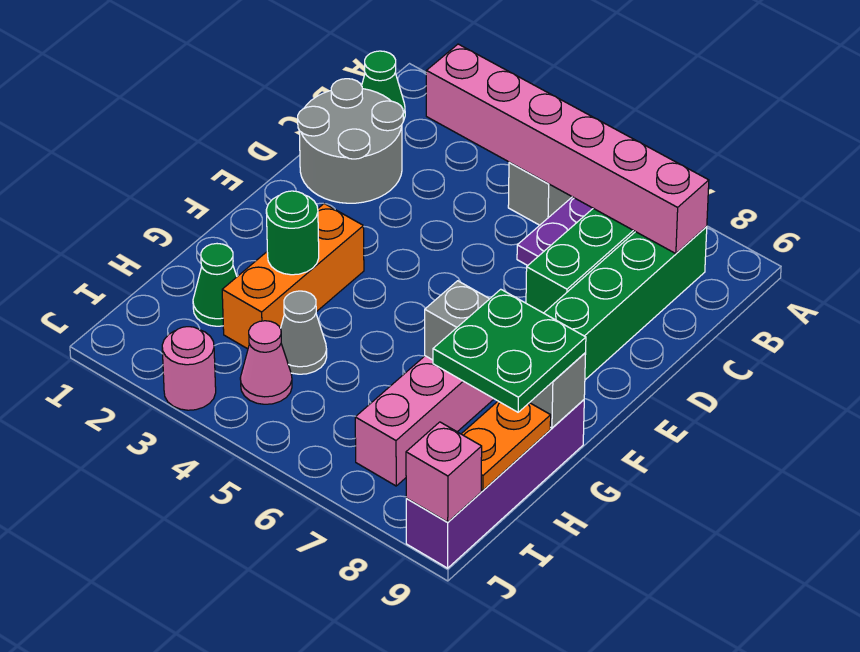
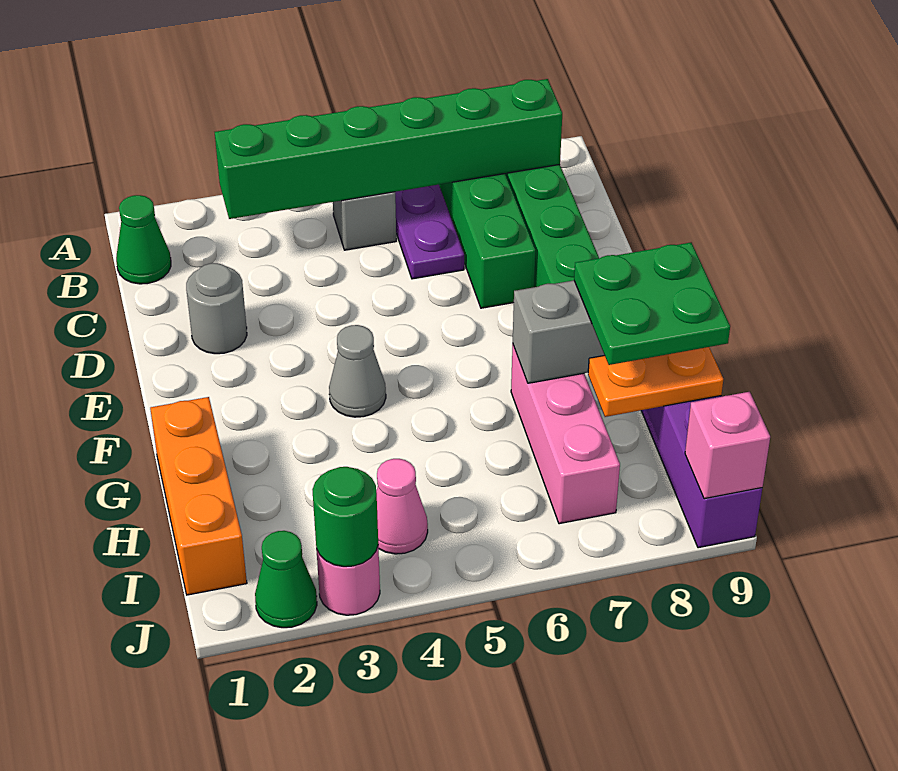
pink 1x6 brick [426,44,709,254] -> green 1x6 brick [215,79,562,219]
grey 2x2 round brick [298,79,403,203] -> grey 1x1 round brick [186,263,247,354]
orange 1x3 brick [222,204,364,349] -> orange 1x3 brick moved to [150,397,247,595]
green 1x1 round brick [266,191,319,275] -> green 1x1 round brick moved to [312,467,378,567]
green 1x1 cone [193,244,237,326] -> green 1x1 cone moved to [255,531,317,628]
grey 1x1 cone [280,291,327,374] -> grey 1x1 cone moved to [329,325,386,417]
orange 1x2 plate [462,401,551,491] -> orange 1x2 plate turned to [588,347,723,417]

